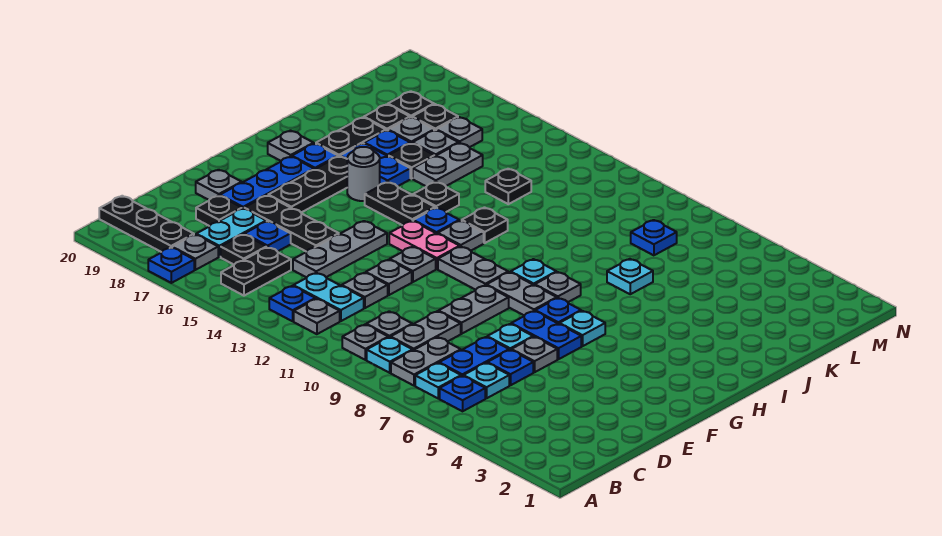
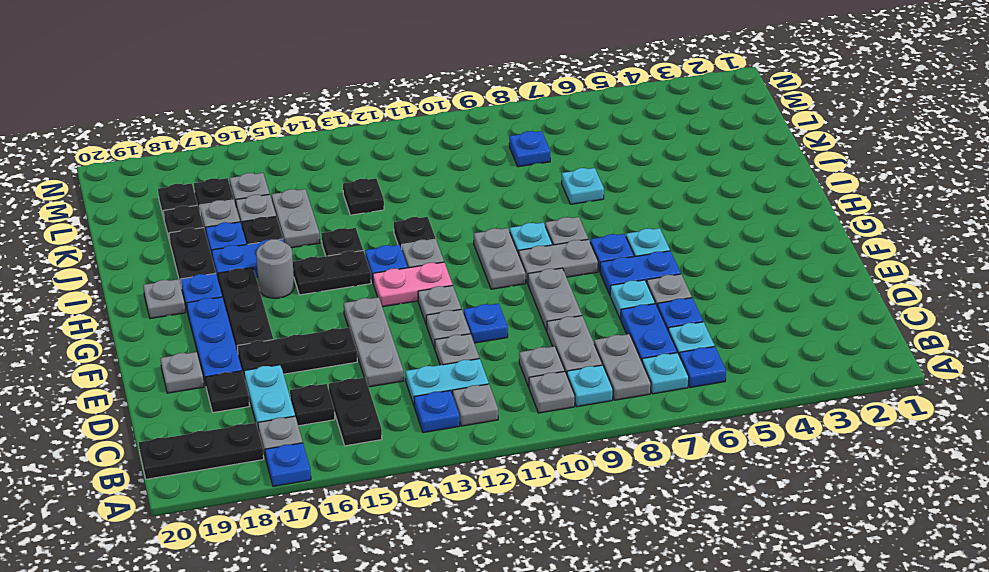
blue 1x1 plate [245,221,291,252] -> blue 1x1 plate moved to [464,303,508,343]
grey 1x2 plate [438,247,508,290] -> grey 1x2 plate turned to [474,228,526,289]

